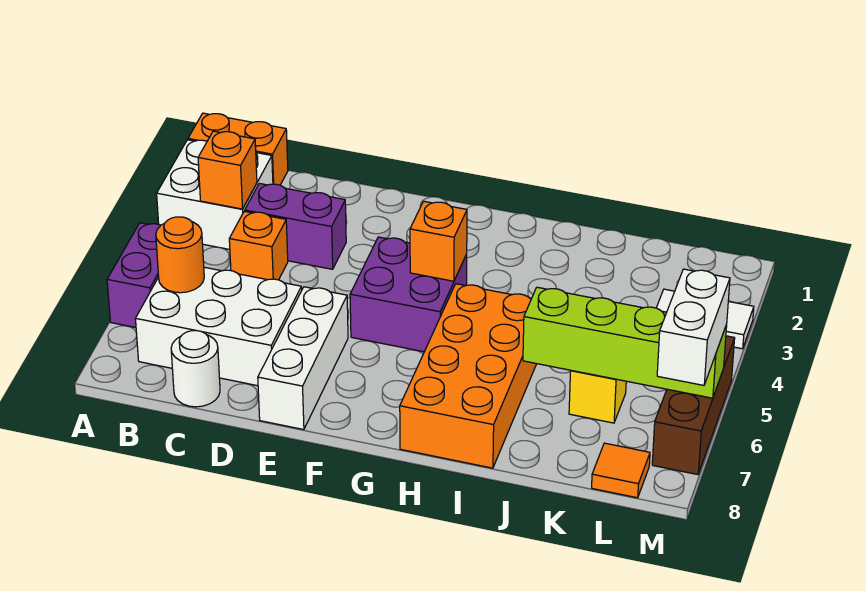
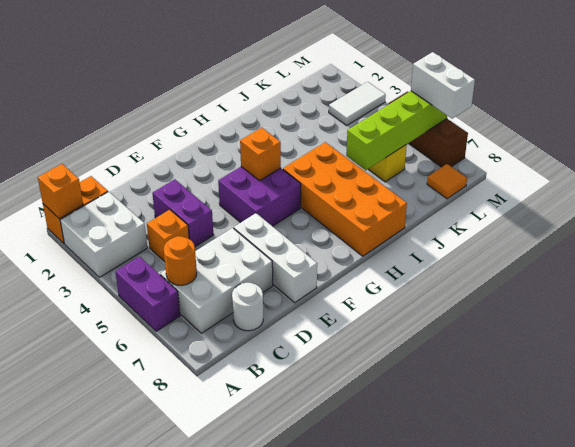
orange 1x1 brick [198,131,257,209] -> orange 1x1 brick moved to [38,164,83,219]
purple 1x2 brick [245,183,346,269] -> purple 1x2 brick turned to [152,179,213,247]

